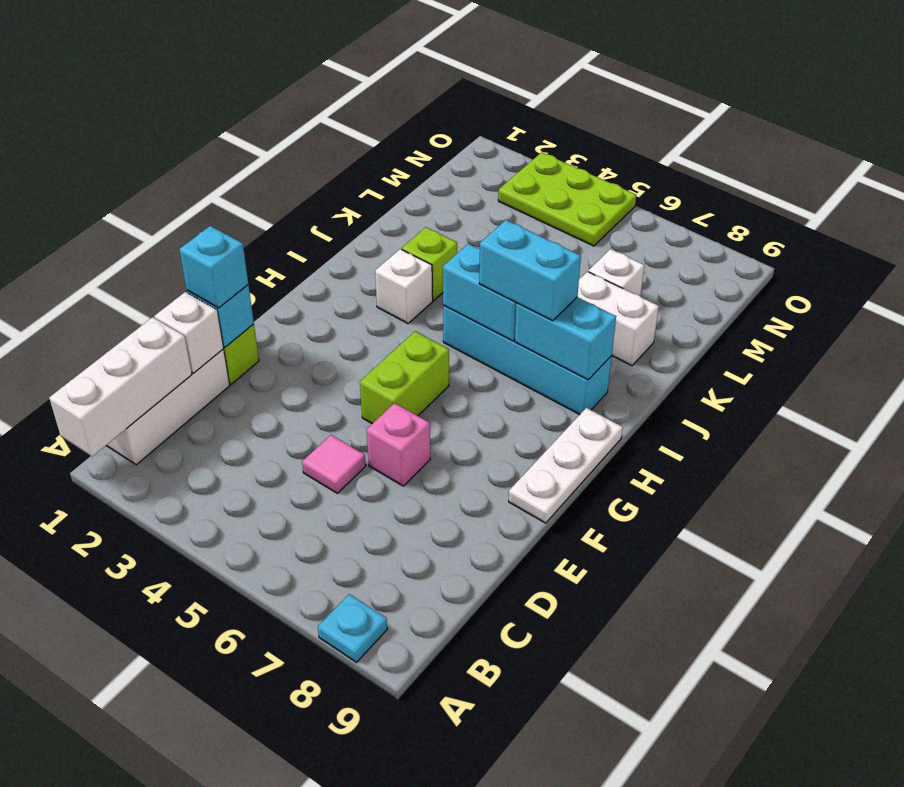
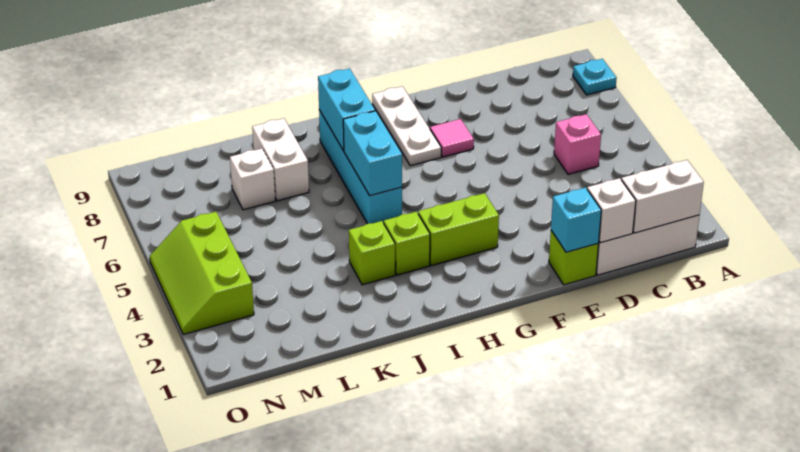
white 1x3 brick [49,317,192,457] -> white 1x2 brick [621,160,704,233]
pink 1x1 tile [302,435,366,493] -> pink 1x1 tile moved to [430,119,474,157]
cyan 1x1 brick [179,226,248,308] -> none
pink 1x1 brick [366,403,430,486] -> pink 1x1 brick moved to [554,114,601,174]
lime 1x2 brick [360,331,449,424] -> lime 1x2 brick moved to [418,193,499,266]
white 1x3 plate [509,408,623,523] -> white 1x3 plate turned to [372,86,441,166]
white 1x1 brick [375,249,433,323] -> lime 1x1 brick [384,212,430,275]
cyan 1x2 brick [479,220,581,321] -> none
lime 2x3 plate [498,152,636,246] -> lime 2x3 slope [150,212,254,334]

